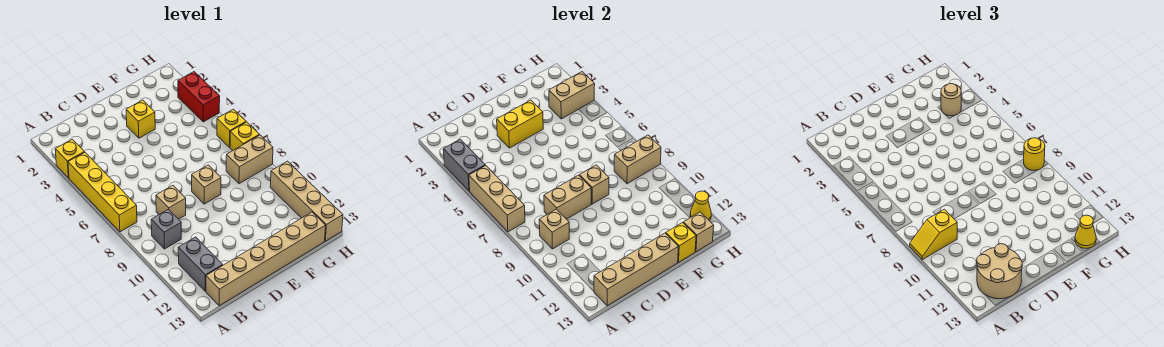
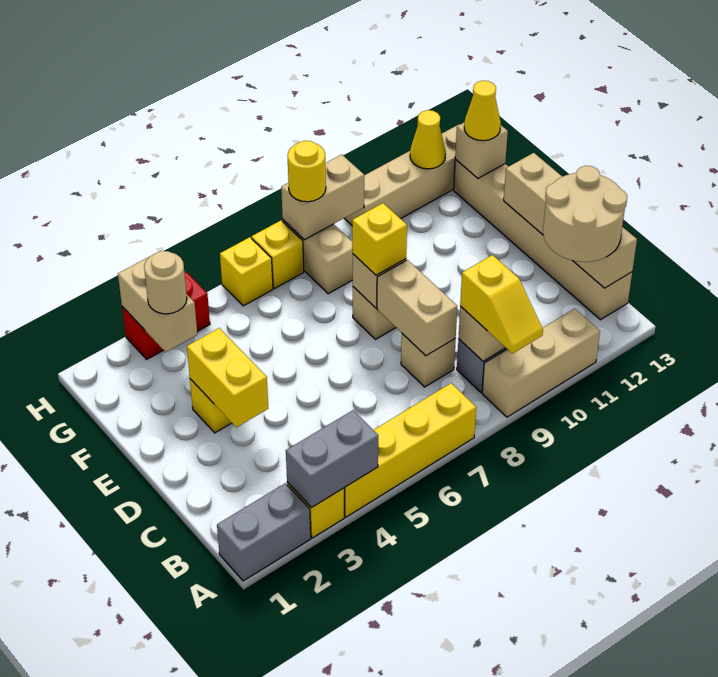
tan 1x3 brick [469,166,525,232] -> tan 1x3 brick moved to [482,309,600,417]
grey 1x2 brick [178,237,223,291] -> grey 1x2 brick moved to [217,483,311,581]
yellow 1x1 brick [666,223,696,262] -> yellow 1x1 brick moved to [352,203,407,275]
tan 1x2 brick [614,135,661,184] -> tan 1x2 brick turned to [281,155,364,240]

